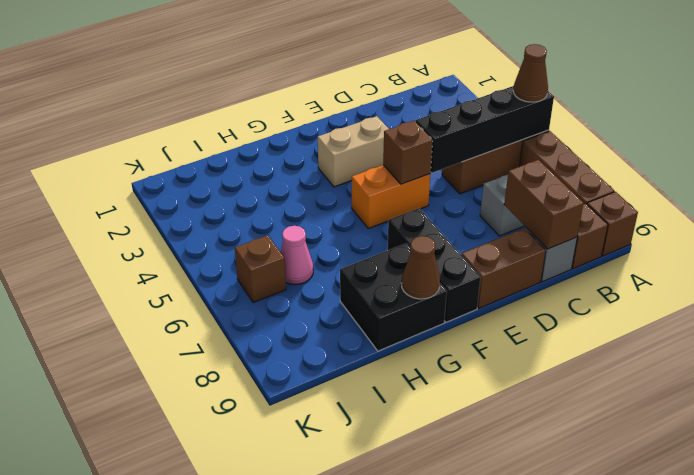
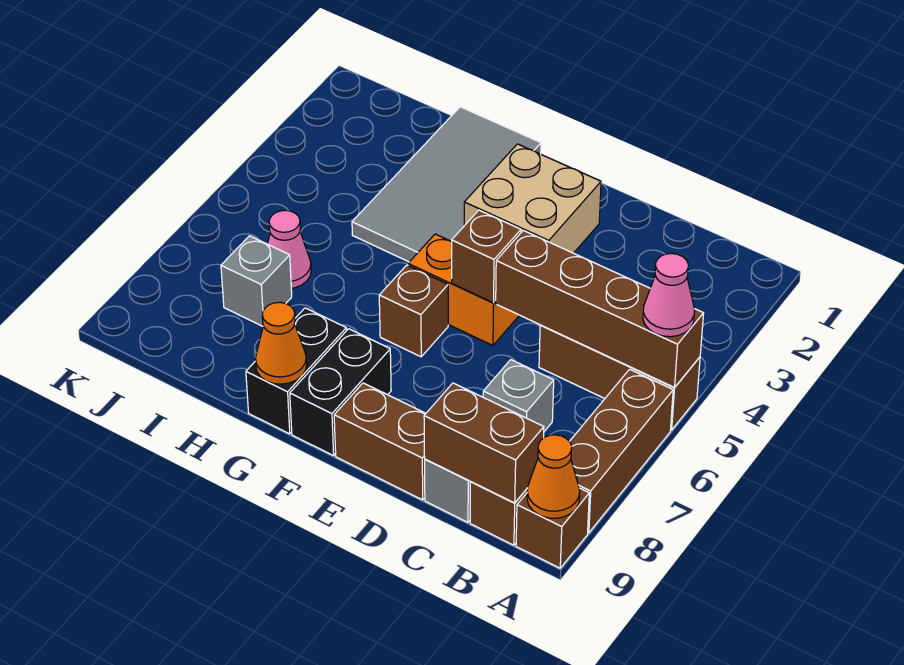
black 1x4 brick [416,86,554,173] -> brown 1x4 brick [496,230,704,387]
brown 1x1 cone [513,44,548,102] -> pink 1x1 cone [643,254,695,337]
none -> orange 1x1 cone [527,435,580,518]
brown 1x2 brick [504,160,584,249] -> brown 1x2 brick turned to [424,383,544,503]
tan 1x2 brick [318,116,388,187] -> tan 2x2 brick [464,144,601,253]
black 1x3 brick [387,208,481,322] -> black 1x2 brick [290,329,391,456]
none -> grey 2x4 tile [352,107,541,262]
black 2x2 brick [340,243,447,351] -> black 1x2 brick [246,308,347,434]
brown 1x1 cone [401,236,440,299] -> orange 1x1 cone [255,302,307,384]
none -> grey 1x1 brick [221,236,292,326]
brown 1x1 brick [235,235,286,303] -> brown 1x1 brick moved to [379,265,448,357]

